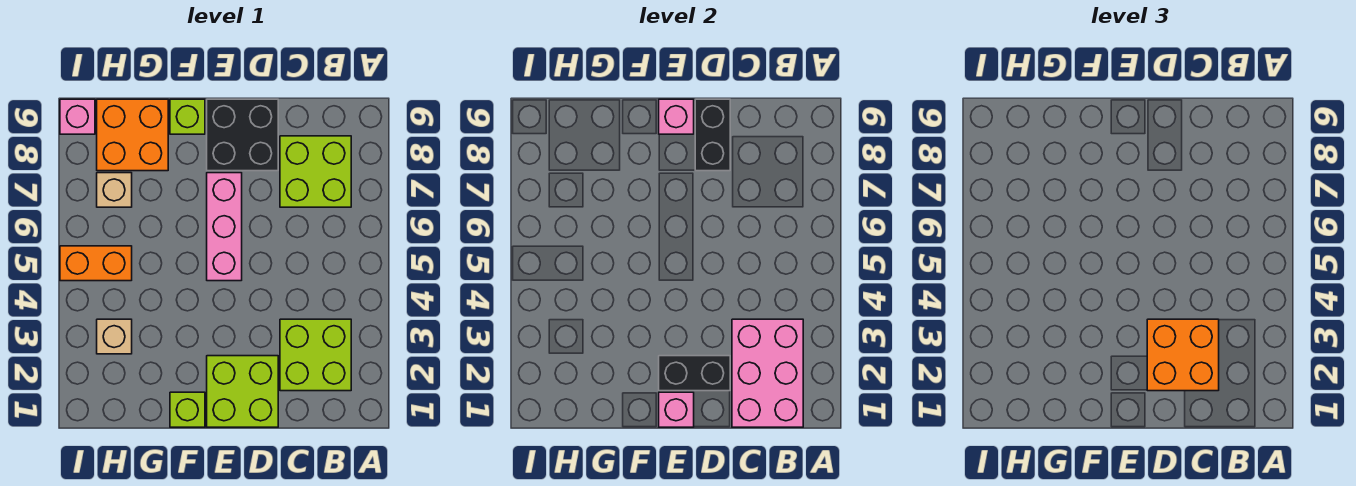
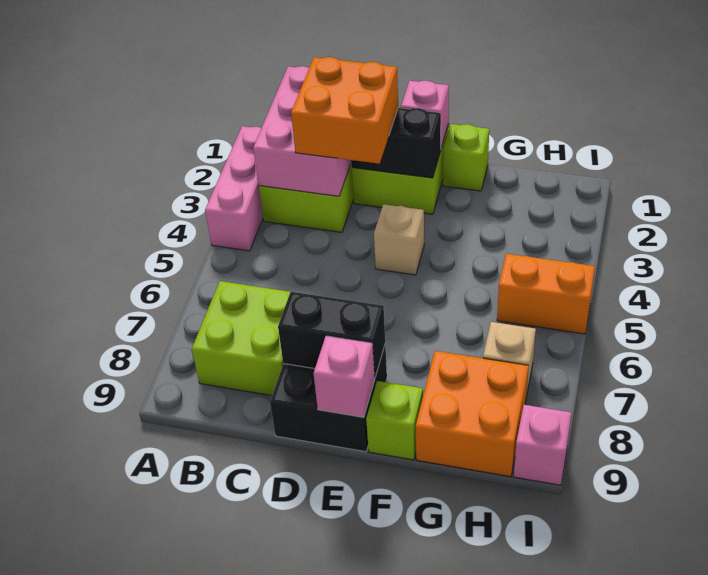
black 1x2 brick [695,99,730,171] -> black 1x2 brick turned to [278,292,385,378]
pink 1x3 brick [207,173,242,281] -> pink 1x3 brick moved to [205,126,263,251]
tan 1x1 brick [97,319,132,354] -> tan 1x1 brick moved to [374,204,424,275]

